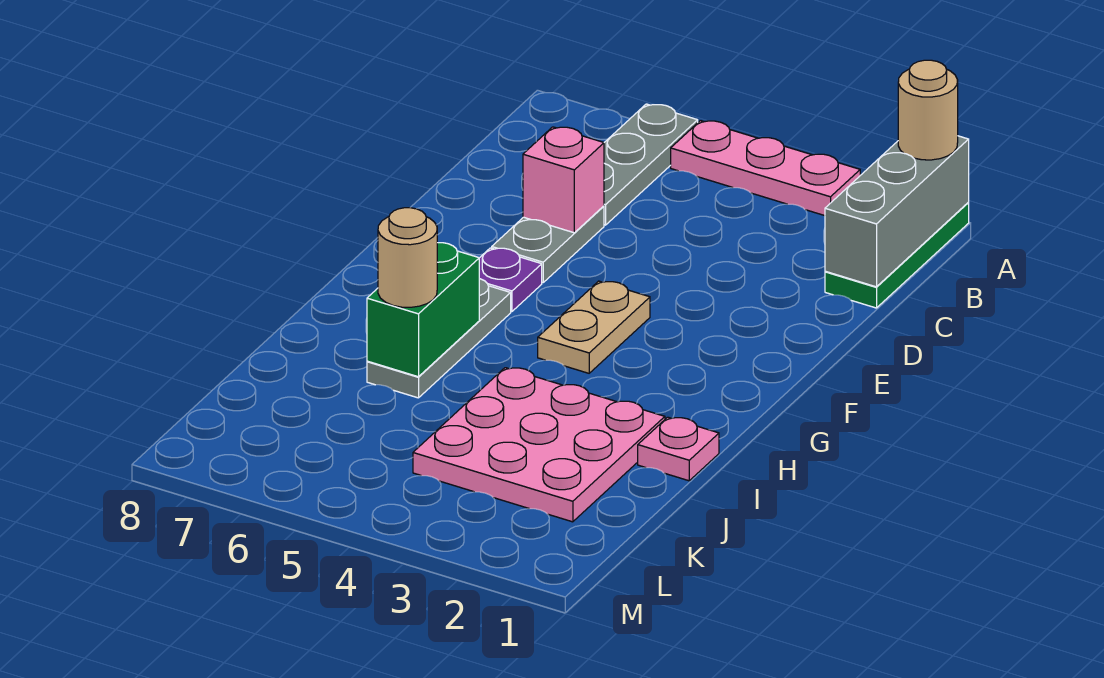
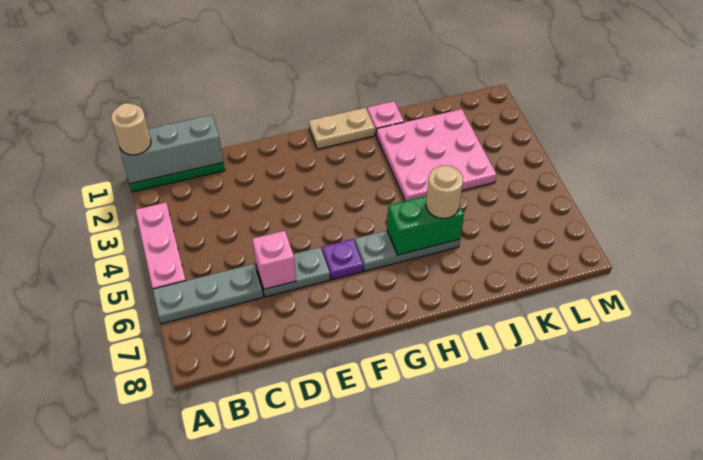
tan 1x2 plate [538,281,650,373] -> tan 1x2 plate moved to [309,108,375,149]

